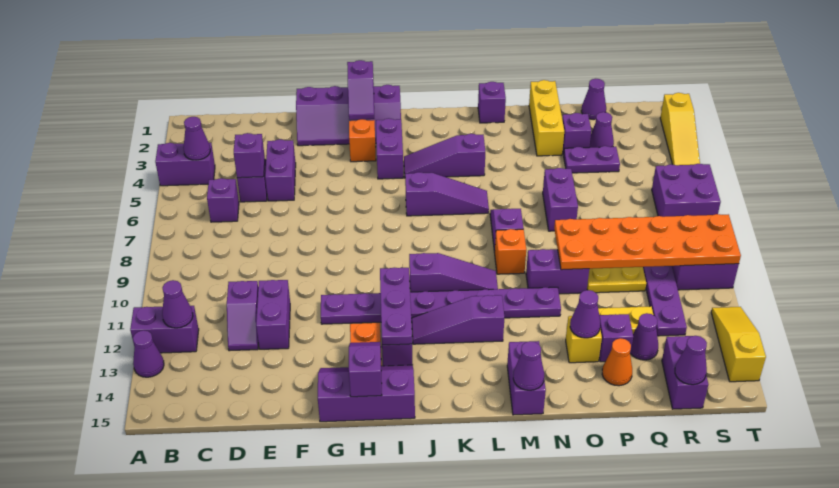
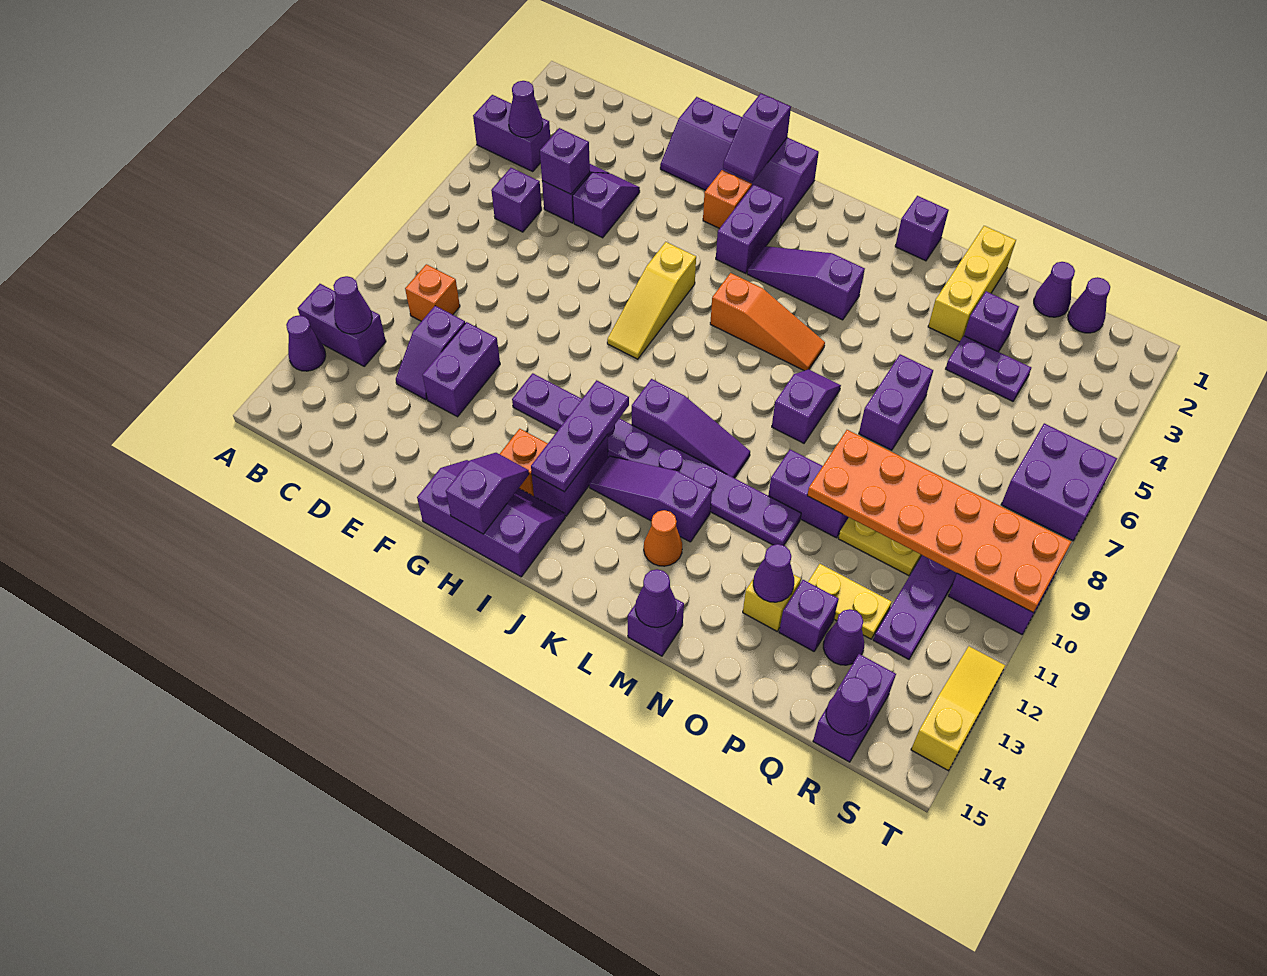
purple 1x2 brick [265,139,296,201] -> purple 1x2 slope [573,172,640,238]
purple 1x3 slope [405,172,489,216] -> orange 1x3 slope [710,273,825,371]
orange 1x1 brick [495,229,526,274] -> orange 1x1 brick moved to [405,264,460,321]
purple 1x2 brick [507,341,546,415] -> purple 1x1 brick [628,599,684,656]
orange 1x1 cone [602,338,632,386] -> orange 1x1 cone moved to [644,510,682,566]
purple 1x1 cone [589,112,614,148] -> purple 1x1 cone moved to [1068,277,1110,333]
yellow 1x3 slope [660,93,700,165] -> yellow 1x3 slope moved to [607,242,696,359]

